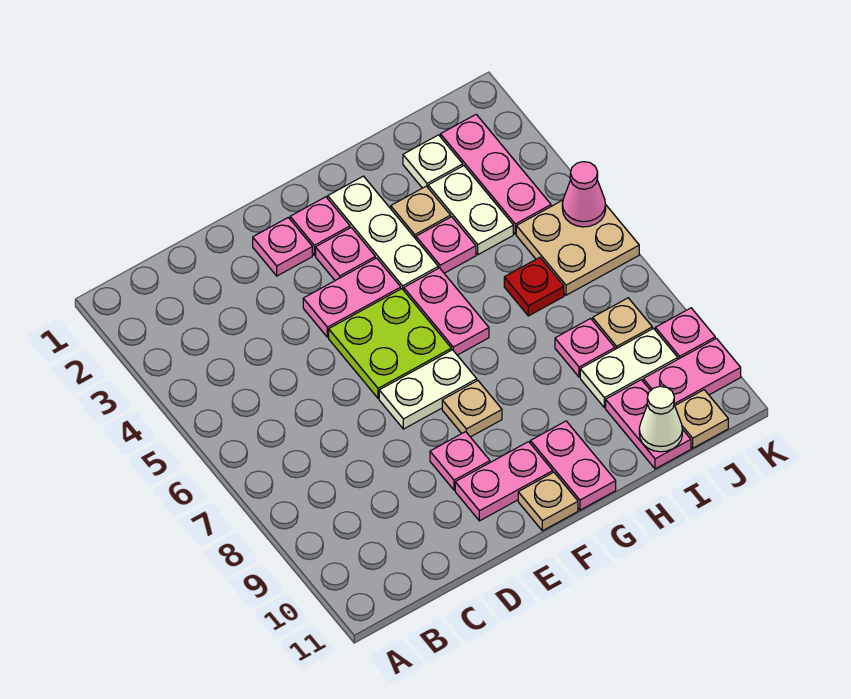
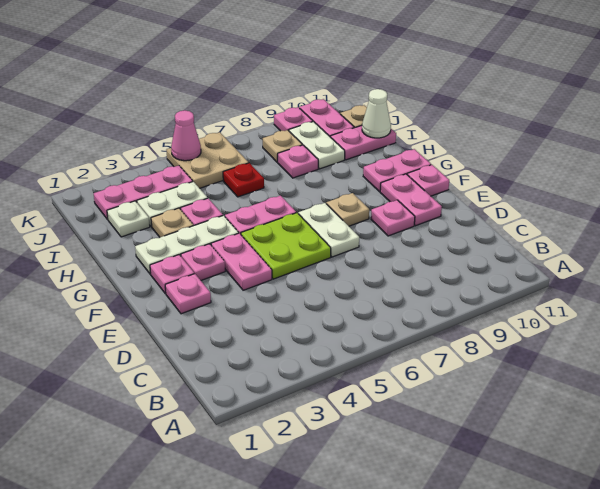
tan 1x1 plate [518,472,578,531] -> pink 1x1 plate [407,165,449,196]

